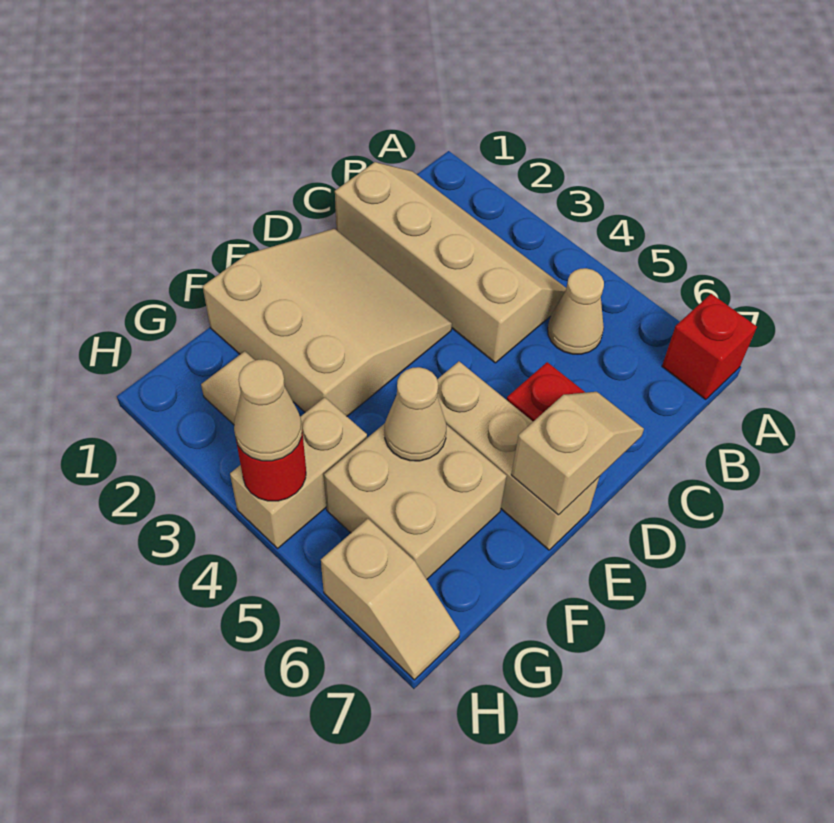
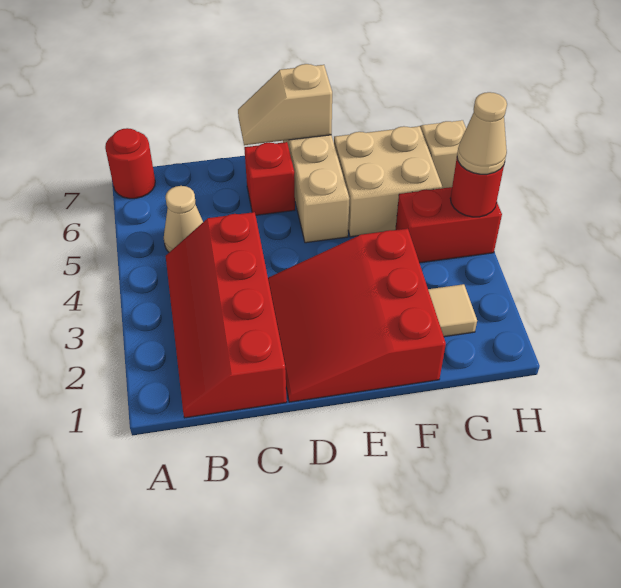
red 1x1 brick [662,294,757,400] -> red 1x1 round brick [105,128,155,199]
tan 2x4 slope [335,162,566,363] -> red 2x4 slope [166,212,287,418]
tan 3x3 slope [203,229,452,416] -> red 3x3 slope [268,228,446,402]
tan 1x1 cone [385,367,446,461] -> none
tan 1x2 brick [230,397,367,548] -> red 1x2 brick [396,187,502,263]

